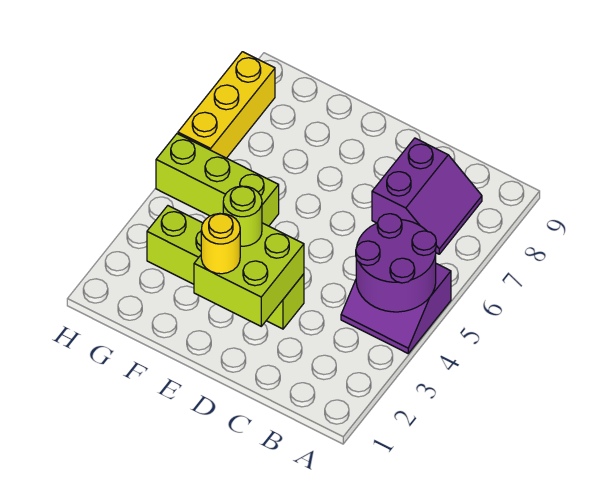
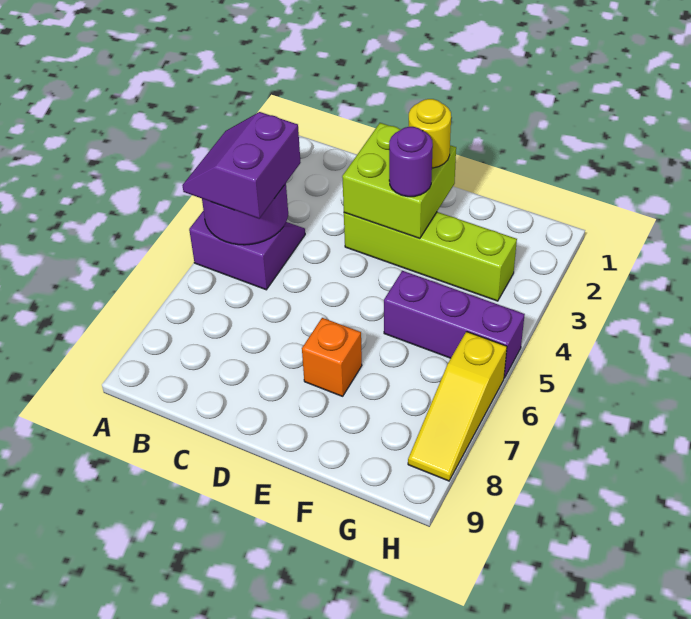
purple 2x2 slope [372,138,482,254] -> purple 2x2 slope moved to [182,112,301,219]
lime 1x1 round brick [223,186,262,246] -> purple 1x1 round brick [389,127,433,197]
none -> orange 1x1 brick [302,318,362,396]
lime 1x3 brick [156,134,279,226] -> purple 1x3 brick [384,271,525,378]
yellow 1x3 brick [178,52,275,158] -> yellow 1x3 slope [408,332,507,481]

